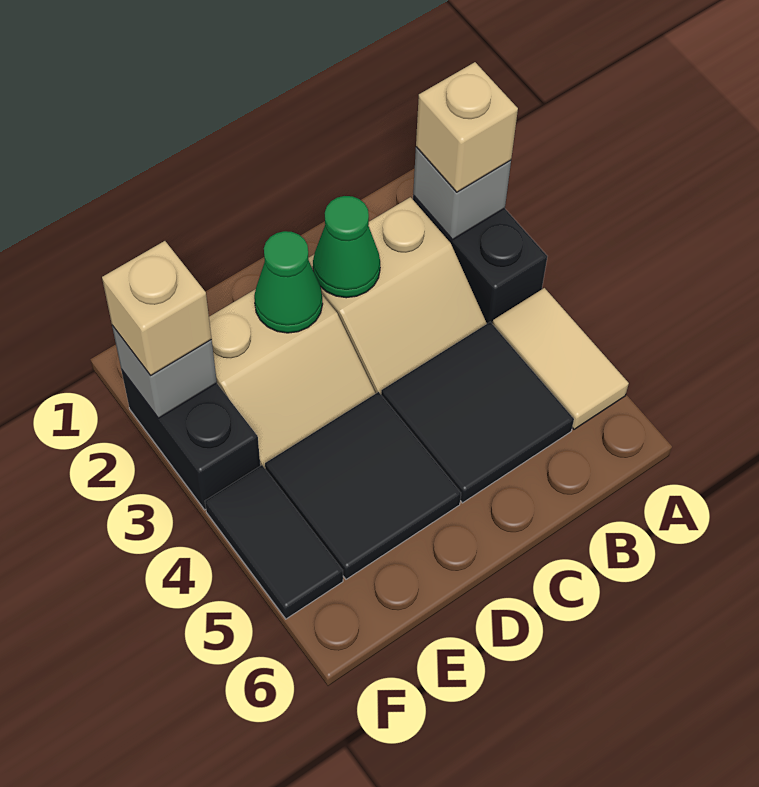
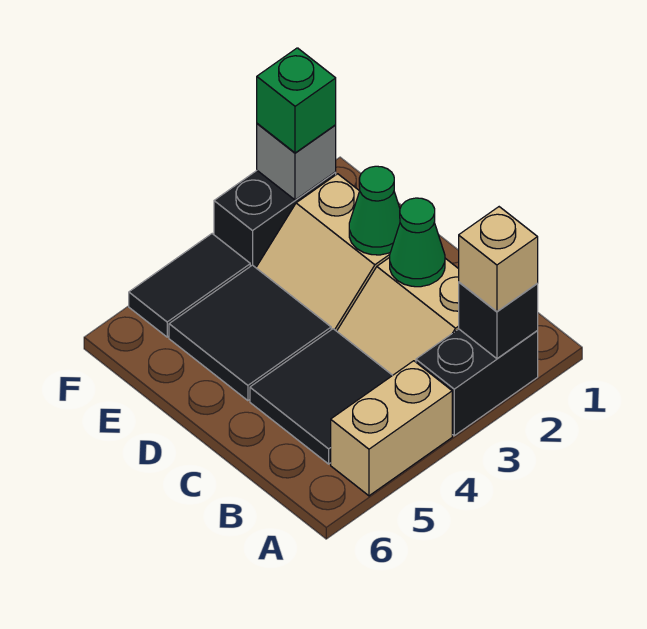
grey 1x1 brick [413,147,511,240] -> black 1x1 brick [459,282,538,359]
tan 1x2 tile [493,288,629,429] -> tan 1x2 brick [331,361,452,496]
tan 1x1 brick [102,241,211,376] -> green 1x1 brick [257,48,336,153]

